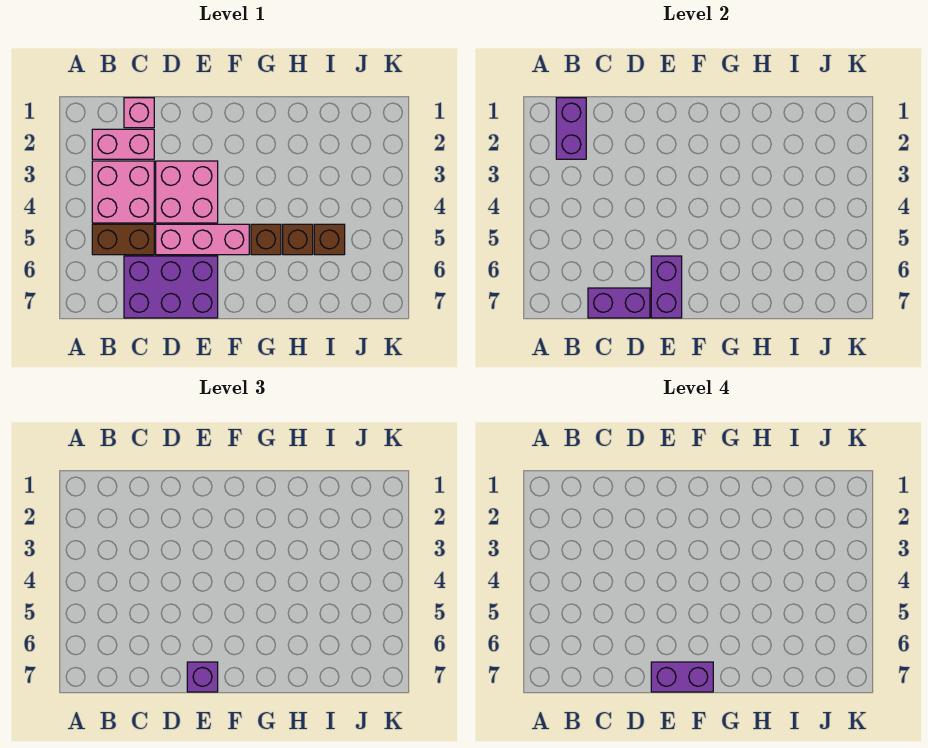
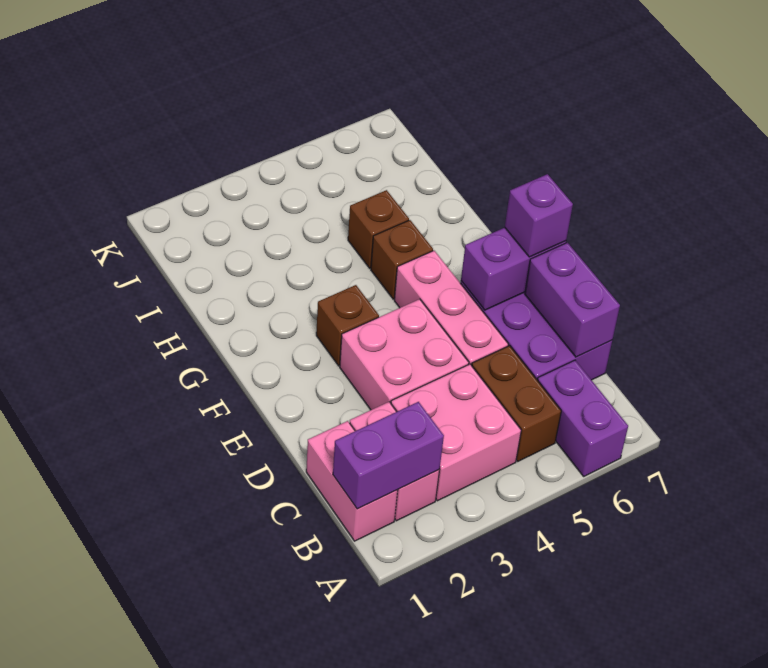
pink 1x1 brick [124,98,154,128] -> pink 1x2 brick [306,421,398,541]
purple 1x2 brick [651,662,713,692] -> purple 1x2 brick moved to [537,360,628,476]
brown 1x1 brick [314,224,345,255] -> brown 1x1 brick moved to [316,285,379,366]

